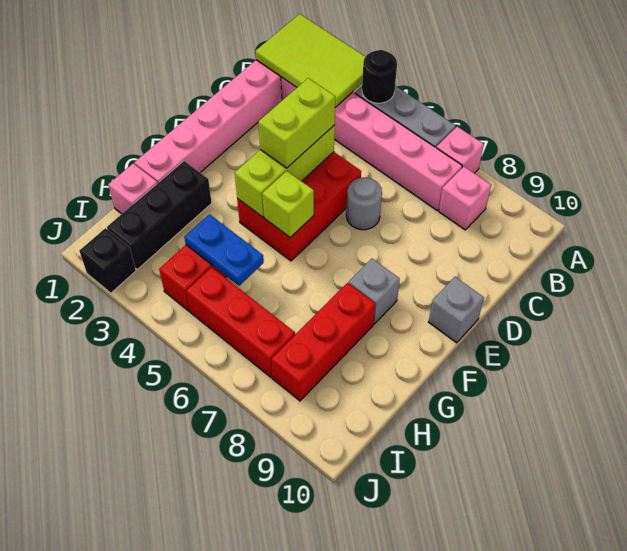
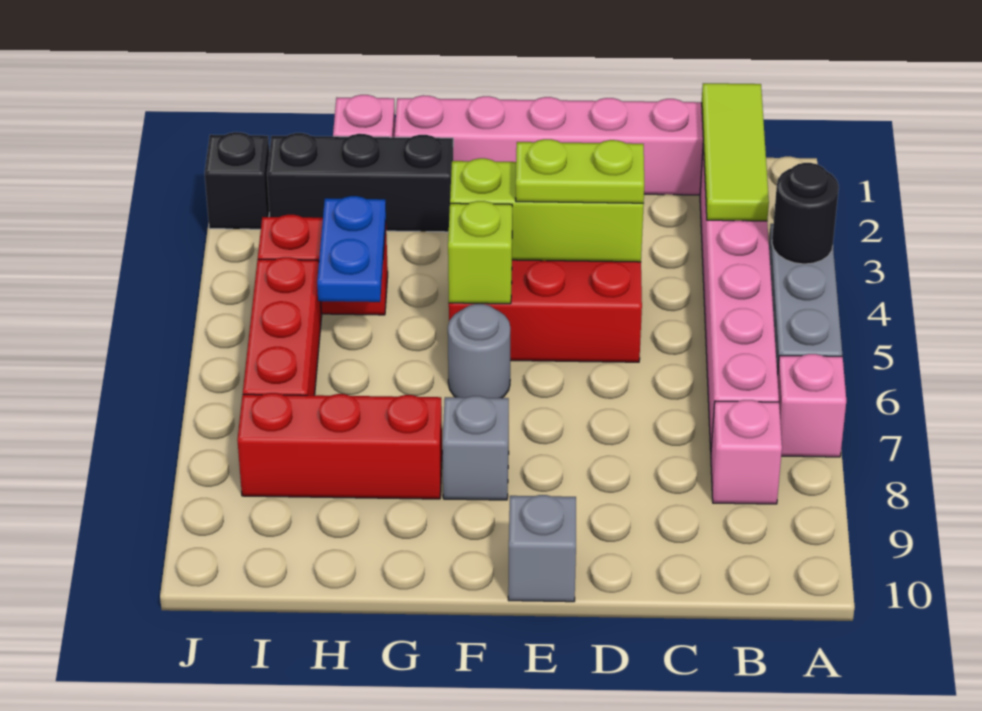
lime 2x3 tile [255,14,365,107] -> lime 1x3 tile [702,83,769,221]
lime 1x2 brick [258,78,335,168] -> lime 1x2 plate [516,139,644,203]
grey 1x1 round brick [346,178,382,230] -> grey 1x1 round brick moved to [448,304,510,398]

